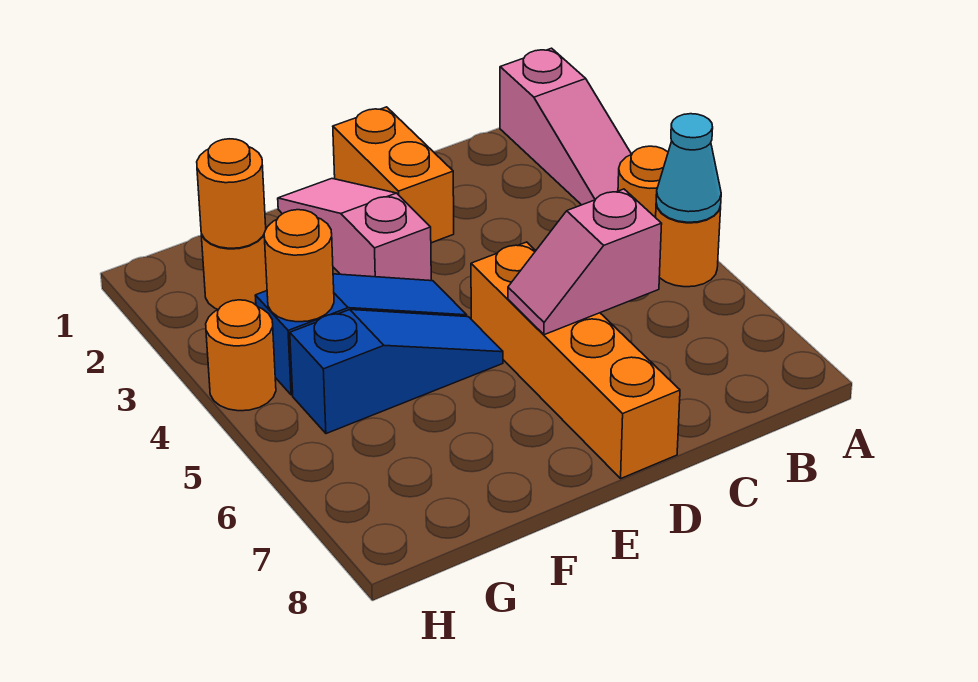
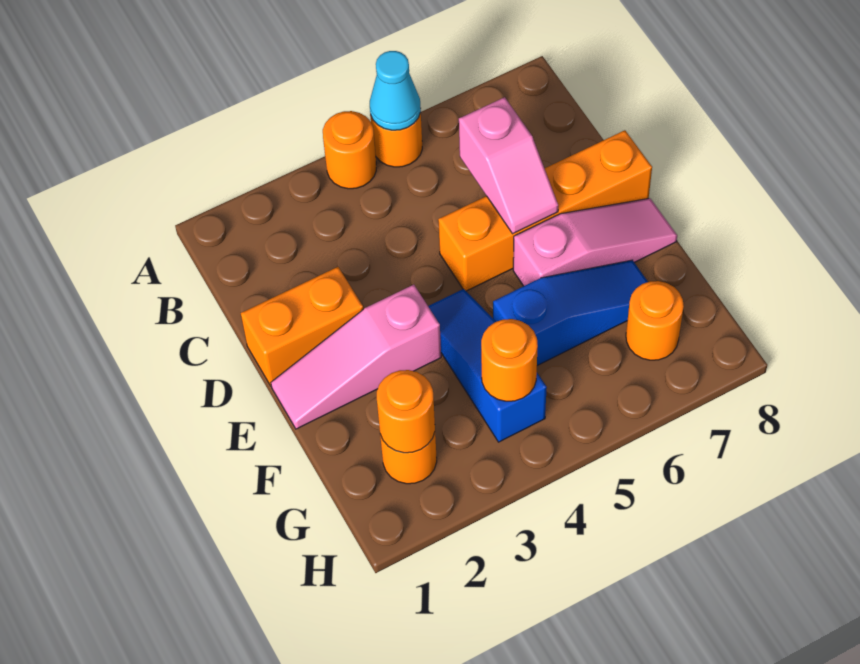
pink 1x3 slope [500,48,631,205] -> pink 1x3 slope moved to [513,198,677,286]
blue 1x3 slope [290,310,503,434] -> blue 1x3 slope turned to [493,260,648,366]
orange 1x1 round brick [206,300,276,411] -> orange 1x1 round brick moved to [626,281,684,360]

